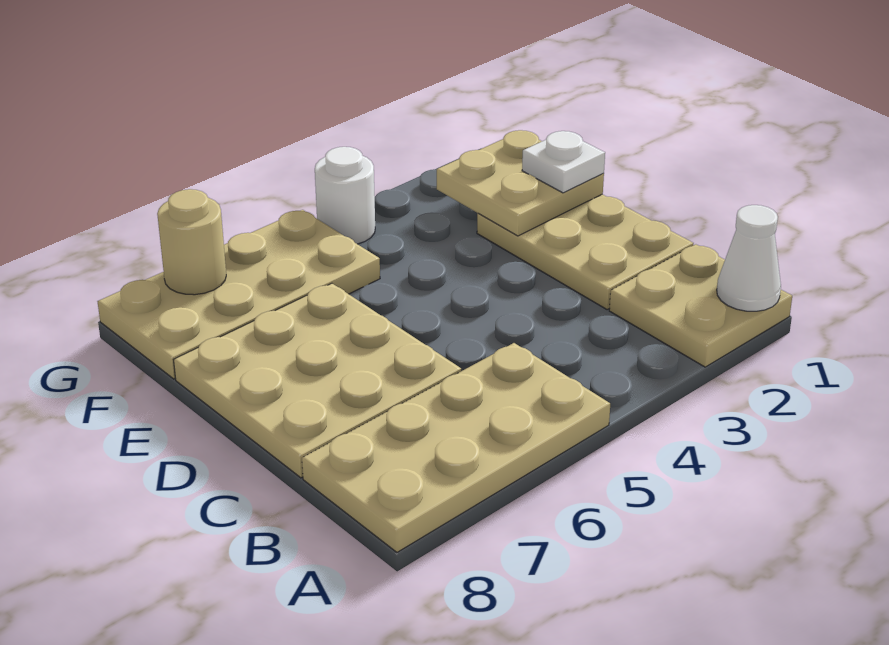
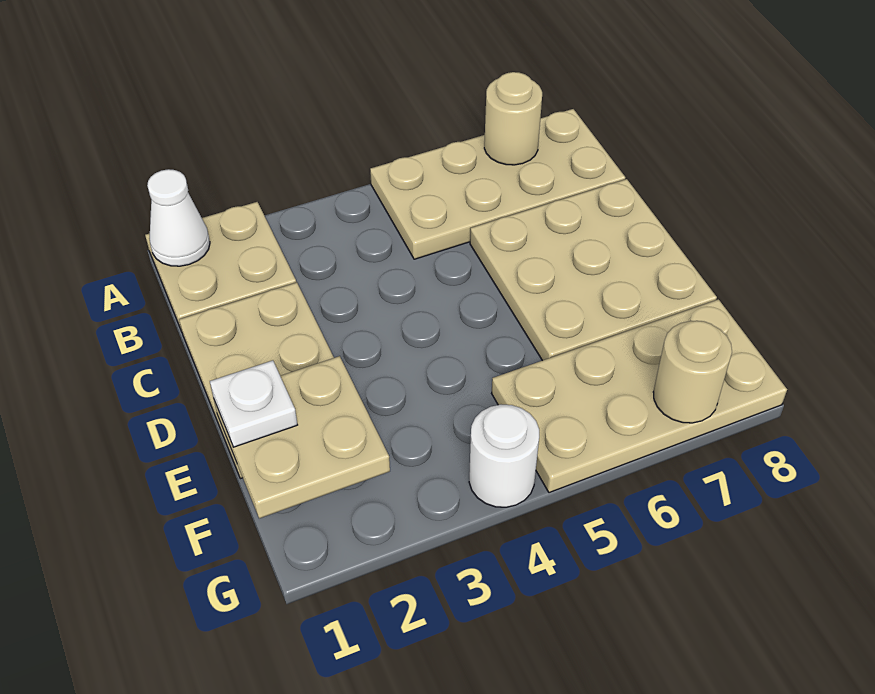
none -> tan 1x1 round brick [484,72,542,165]

